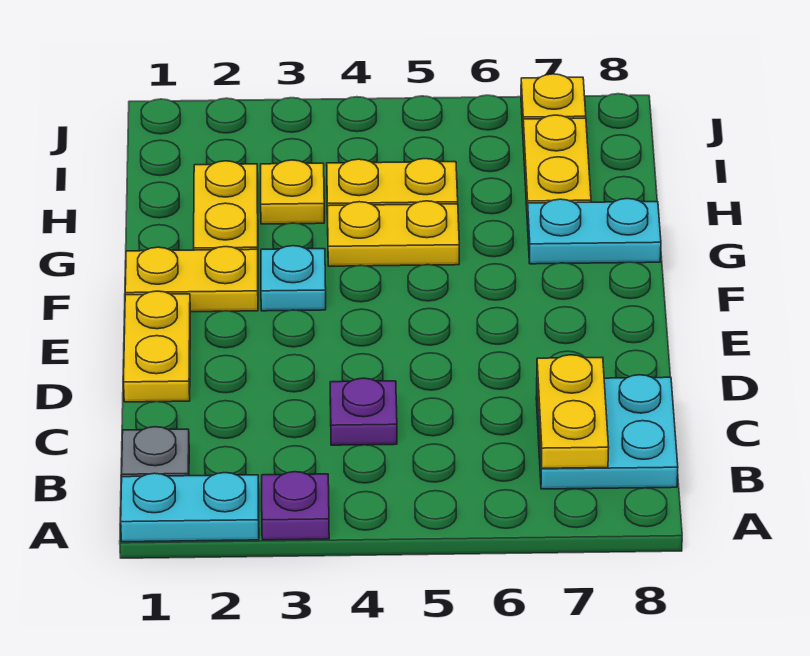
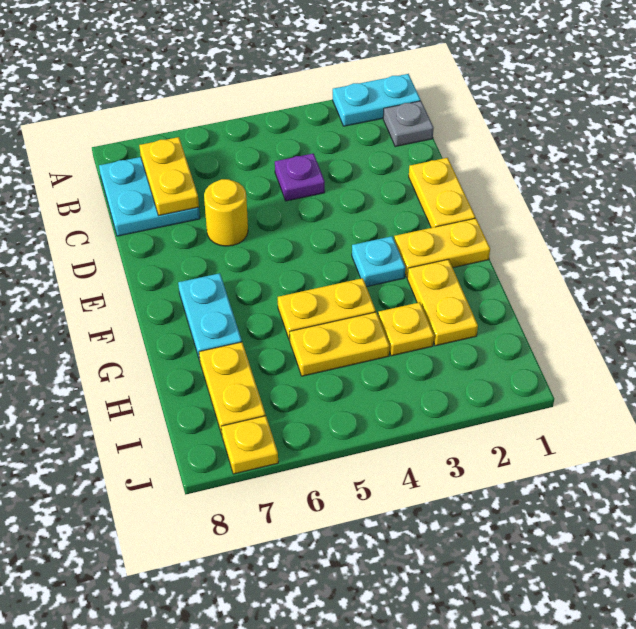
purple 1x1 plate [262,472,329,540] -> none
none -> yellow 1x1 round brick [204,179,248,246]
cyan 1x2 plate [527,199,661,264] -> cyan 1x2 plate turned to [178,273,242,361]

